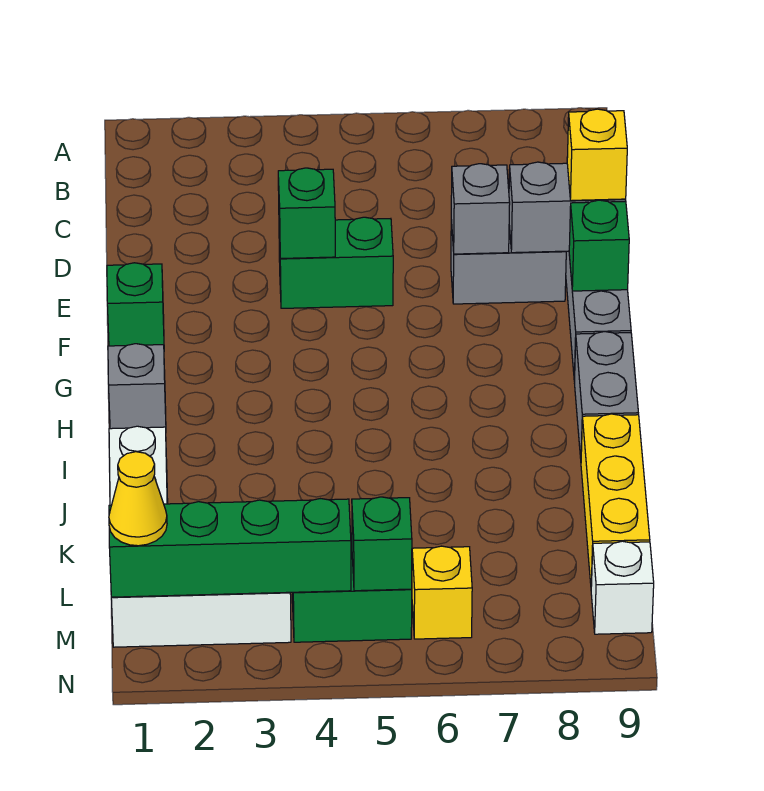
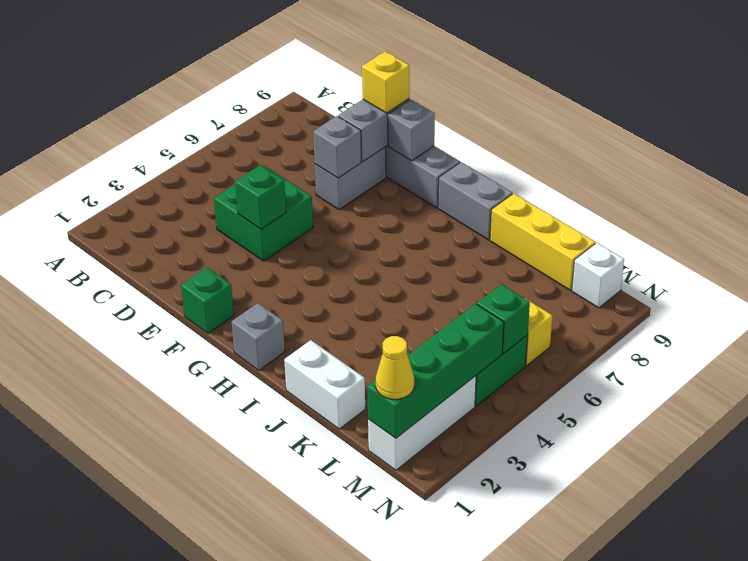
green 1x2 brick [279,217,393,308] -> green 2x2 brick [214,166,313,261]
green 1x1 brick [569,200,629,291] -> grey 1x1 brick [388,99,435,161]

